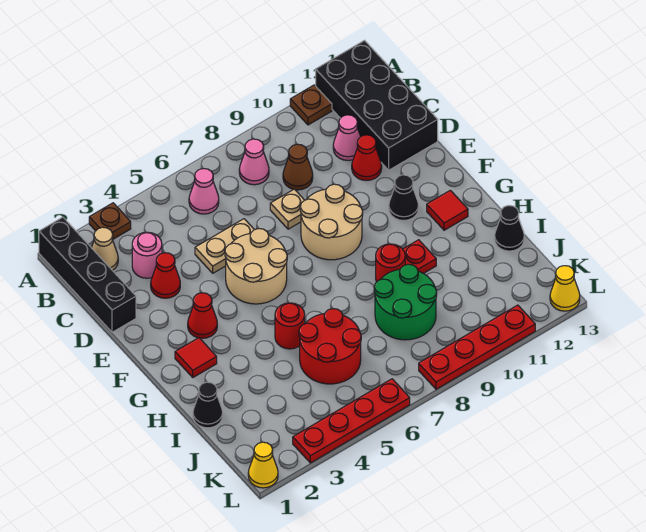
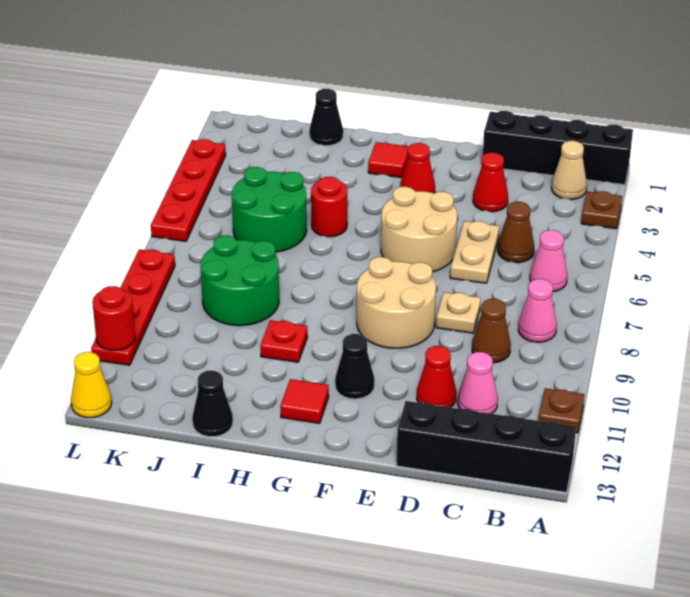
black 2x4 brick [316,40,438,170] -> black 1x4 brick [396,401,576,493]
pink 1x1 round brick [132,232,162,278] -> none
none -> brown 1x1 cone [498,202,534,263]
red 1x1 round brick [376,244,405,282] -> red 1x1 round brick moved to [92,286,135,351]
red 2x2 round brick [299,309,361,384] -> green 2x2 round brick [232,167,307,252]
yellow 1x1 cone [248,442,278,488] -> none

